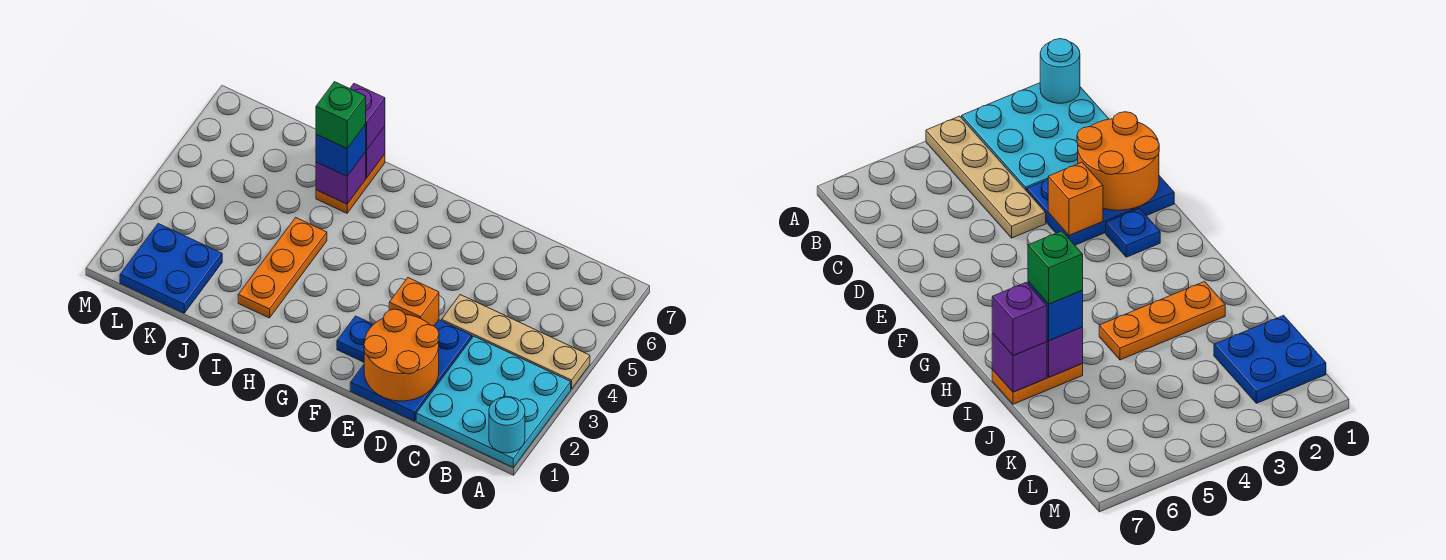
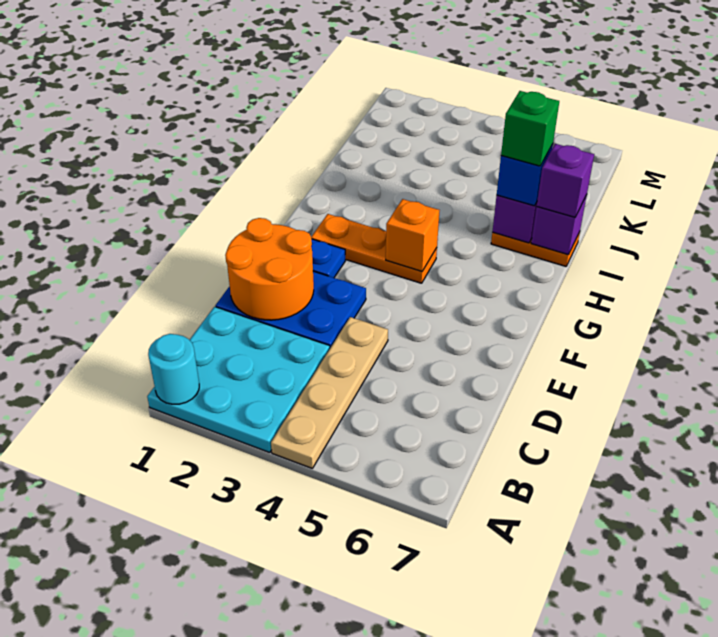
orange 1x1 brick [389,278,439,326] -> orange 1x1 brick moved to [386,199,440,271]
orange 1x3 plate [238,218,327,318] -> orange 1x3 plate moved to [311,214,437,283]
blue 2x2 plate [120,224,222,313] -> none

